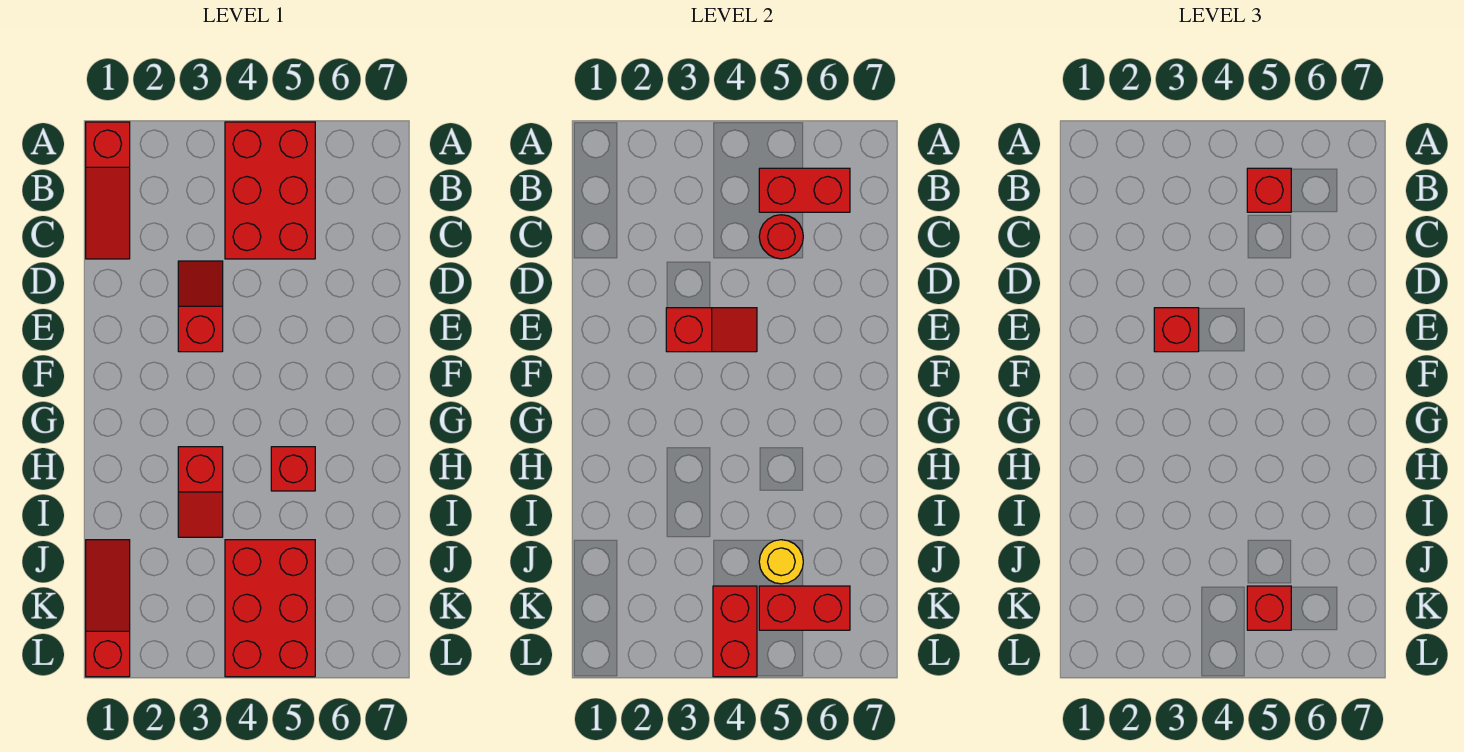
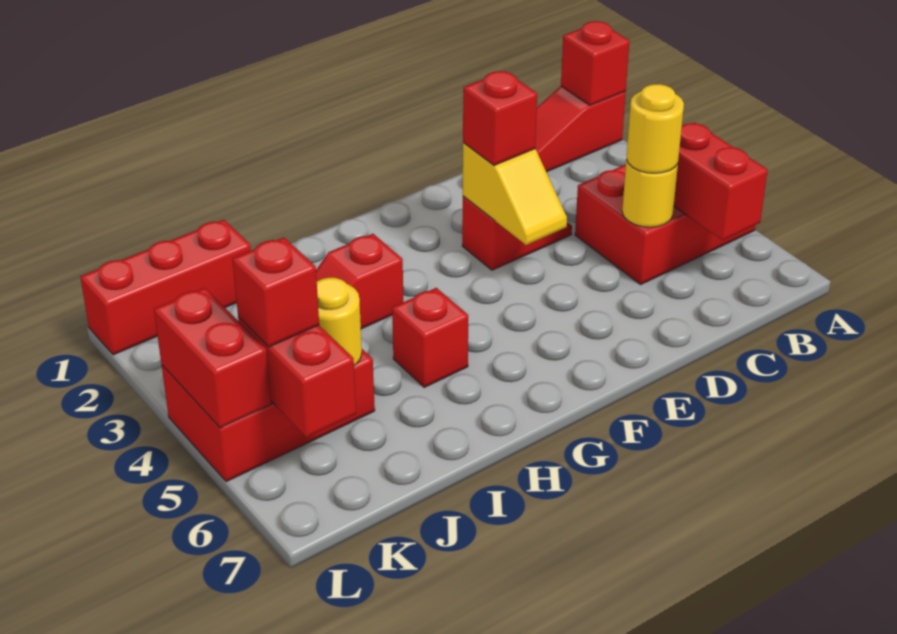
red 1x1 brick [1247,168,1291,212] -> red 1x1 brick moved to [561,21,630,105]
red 1x1 round brick [759,215,803,259] -> yellow 1x1 round brick [622,160,678,227]
none -> yellow 1x1 round brick [626,84,684,173]
red 1x2 slope [666,308,757,352] -> yellow 1x2 slope [463,143,567,245]
red 1x3 slope [86,540,130,677] -> red 1x3 brick [80,220,251,355]
red 1x2 brick [713,586,757,677] -> red 1x2 brick turned to [154,288,271,428]

